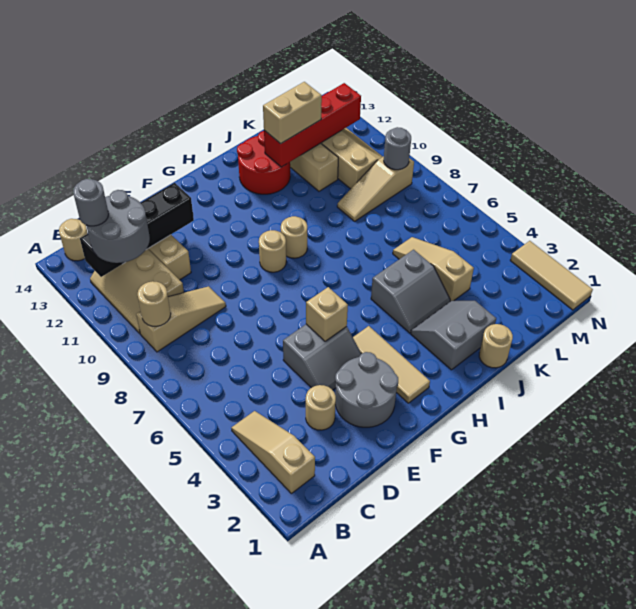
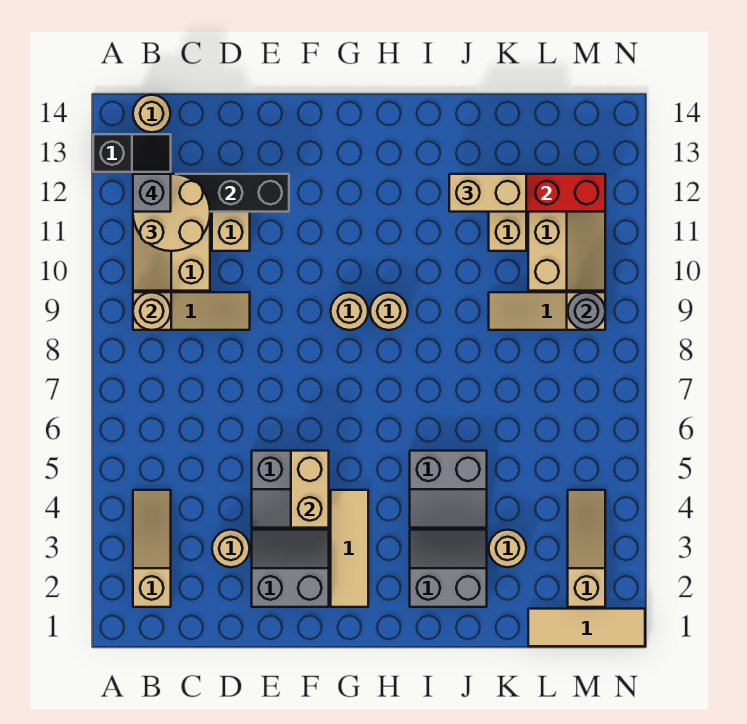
none -> black 1x2 slope [93,134,171,172]
grey 2x2 round brick [86,190,150,263] -> tan 2x2 round brick [133,174,210,251]
grey 1x1 round brick [73,179,109,226] -> grey 1x1 brick [133,174,171,212]
grey 2x2 round brick [335,352,398,427] -> grey 2x2 slope [252,530,329,607]
tan 1x1 brick [306,287,348,341] -> tan 1x2 brick [291,451,329,528]
red 2x2 round brick [237,131,290,194] -> none
tan 1x1 round brick [479,324,513,368] -> tan 1x1 round brick moved to [489,530,526,567]
tan 1x3 slope [393,237,474,301] -> tan 1x3 slope moved to [568,490,605,607]
tan 1x3 tile [510,241,593,310] -> tan 1x3 tile turned to [528,609,645,646]

